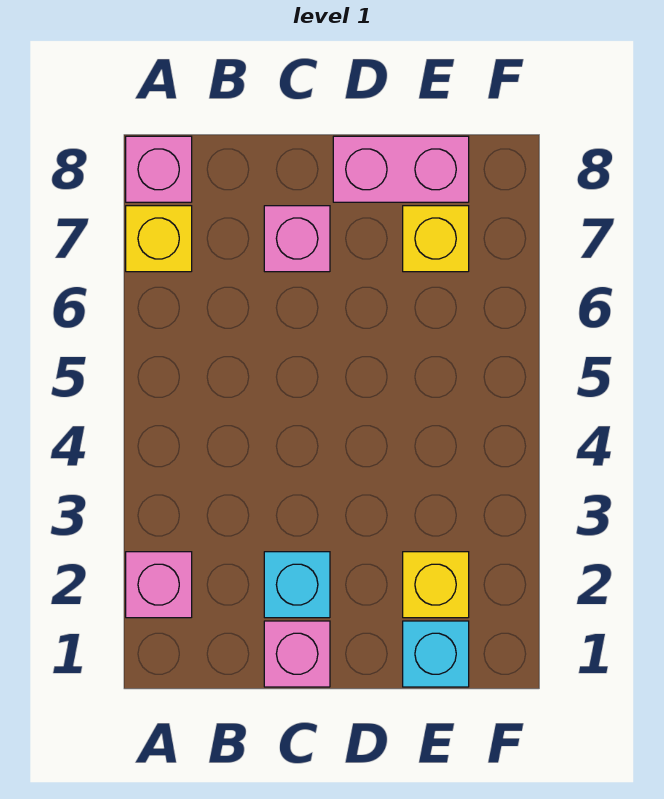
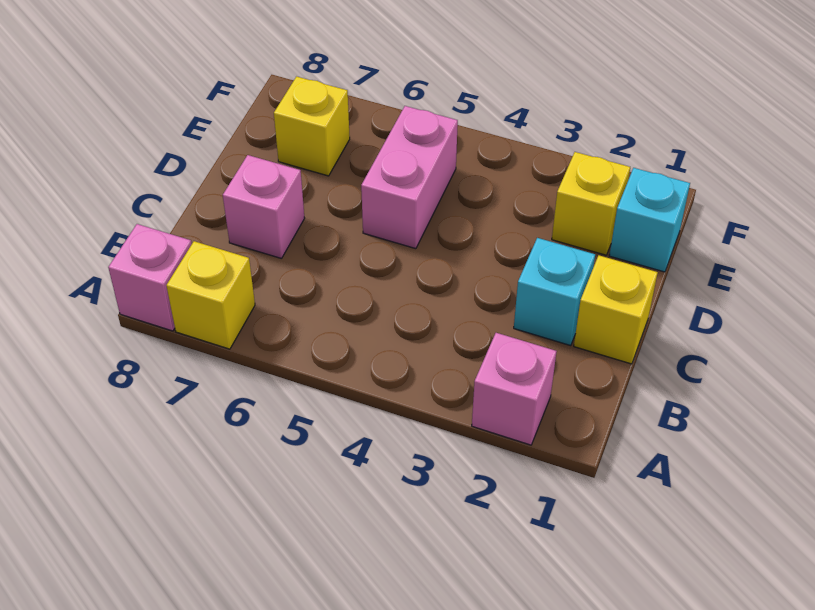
pink 1x1 brick [264,621,330,687] -> yellow 1x1 brick [574,255,658,364]
pink 1x2 brick [333,136,469,202] -> pink 1x2 brick moved to [361,106,458,249]

